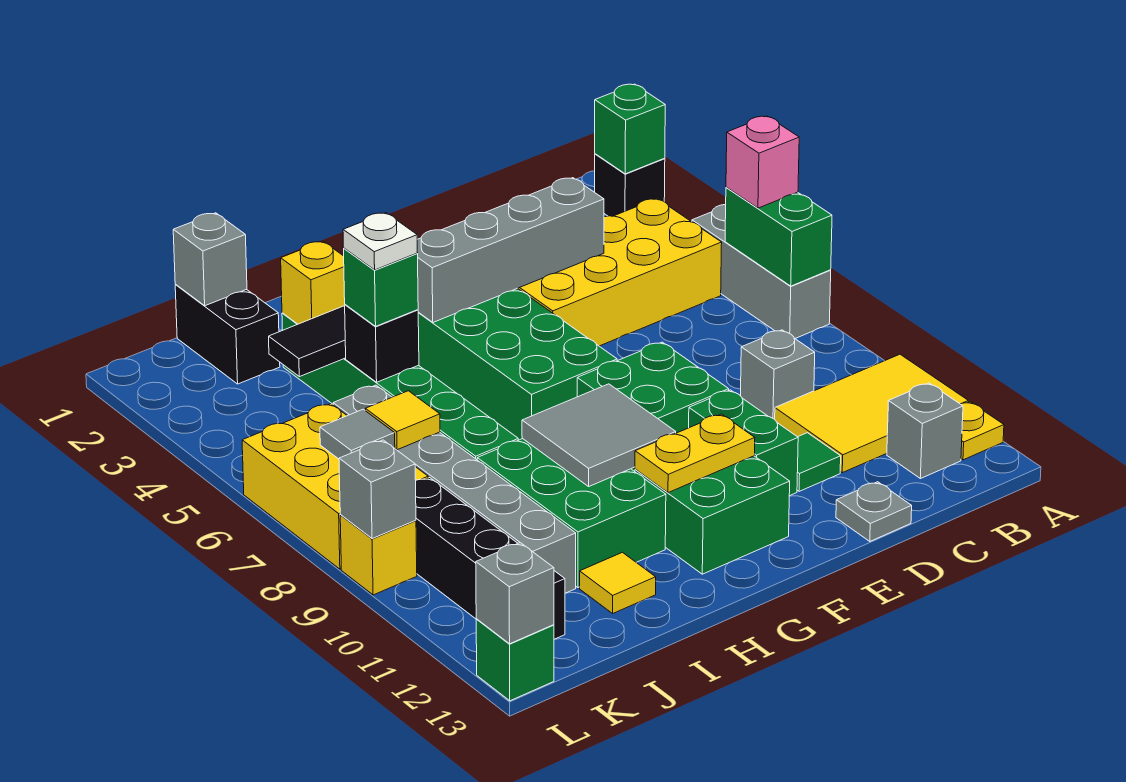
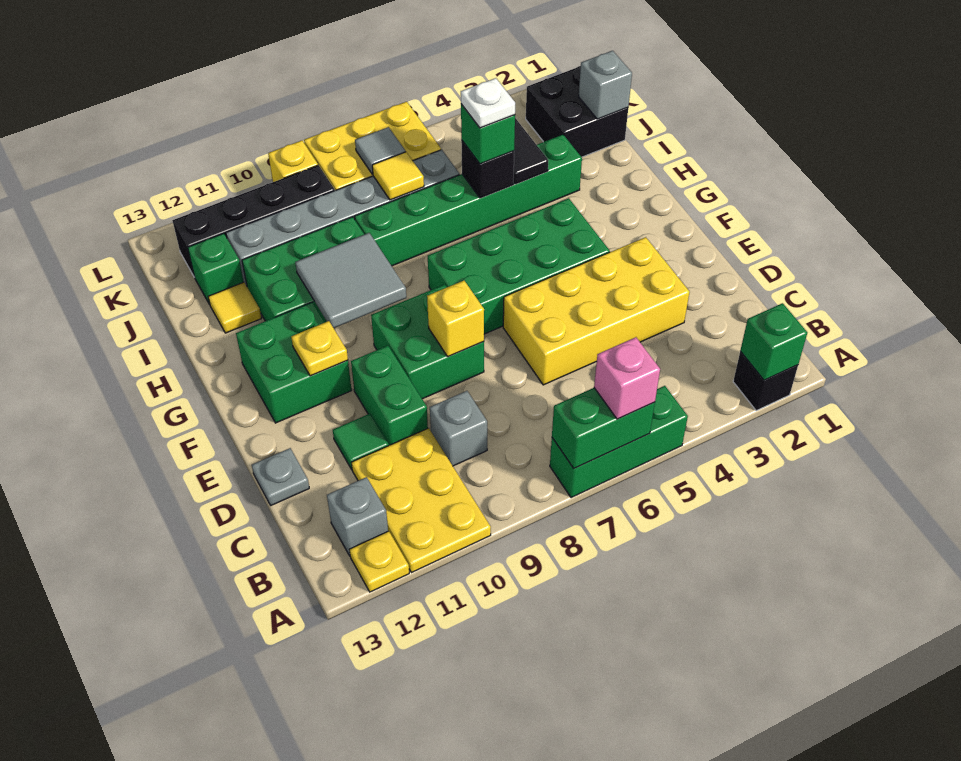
grey 1x3 brick [692,204,831,338] -> green 1x3 brick [550,386,688,498]
yellow 2x3 tile [775,354,968,473] -> yellow 2x3 plate [351,428,491,573]
yellow 2x4 brick [518,199,722,346] -> yellow 2x4 brick turned to [503,237,690,385]
grey 1x4 brick [417,178,604,322] -> none
green 1x2 brick [689,390,798,496] -> green 1x2 brick turned to [351,346,428,445]
yellow 1x2 plate [635,414,755,493] -> yellow 1x1 plate [291,321,348,376]
yellow 1x1 brick [281,241,345,324] -> yellow 1x1 brick moved to [427,281,484,357]
black 1x2 brick [175,285,280,384] -> black 2x2 brick [526,66,628,157]
grey 1x1 brick [339,440,416,539] -> none
green 1x1 brick [476,619,554,701] -> green 1x1 brick moved to [188,233,244,305]
grey 1x1 brick [476,543,554,644] -> none

